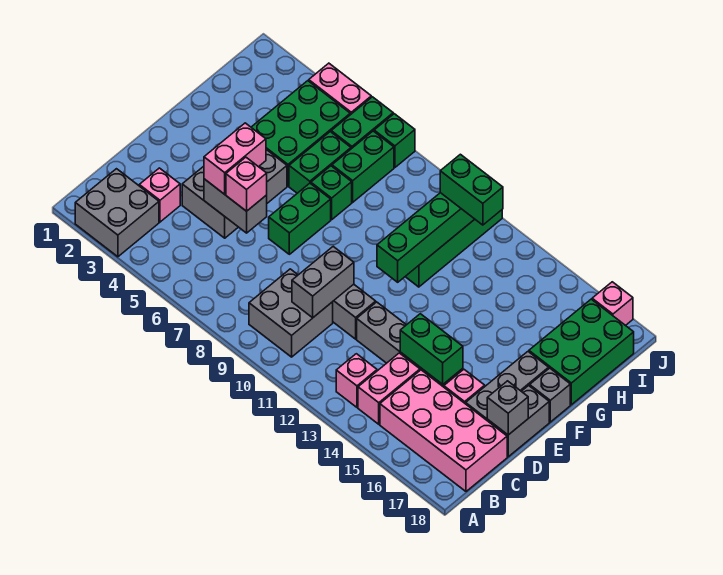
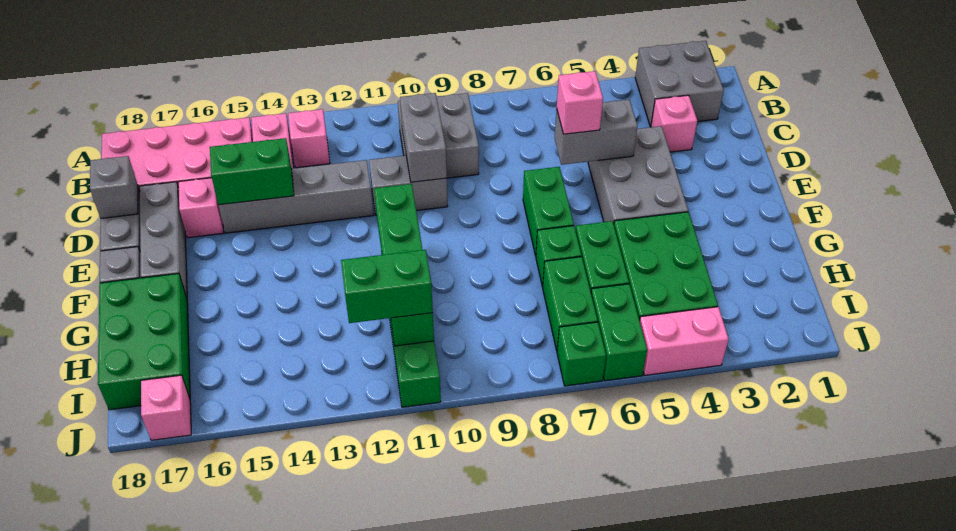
pink 1x2 brick [204,123,266,194] -> none

